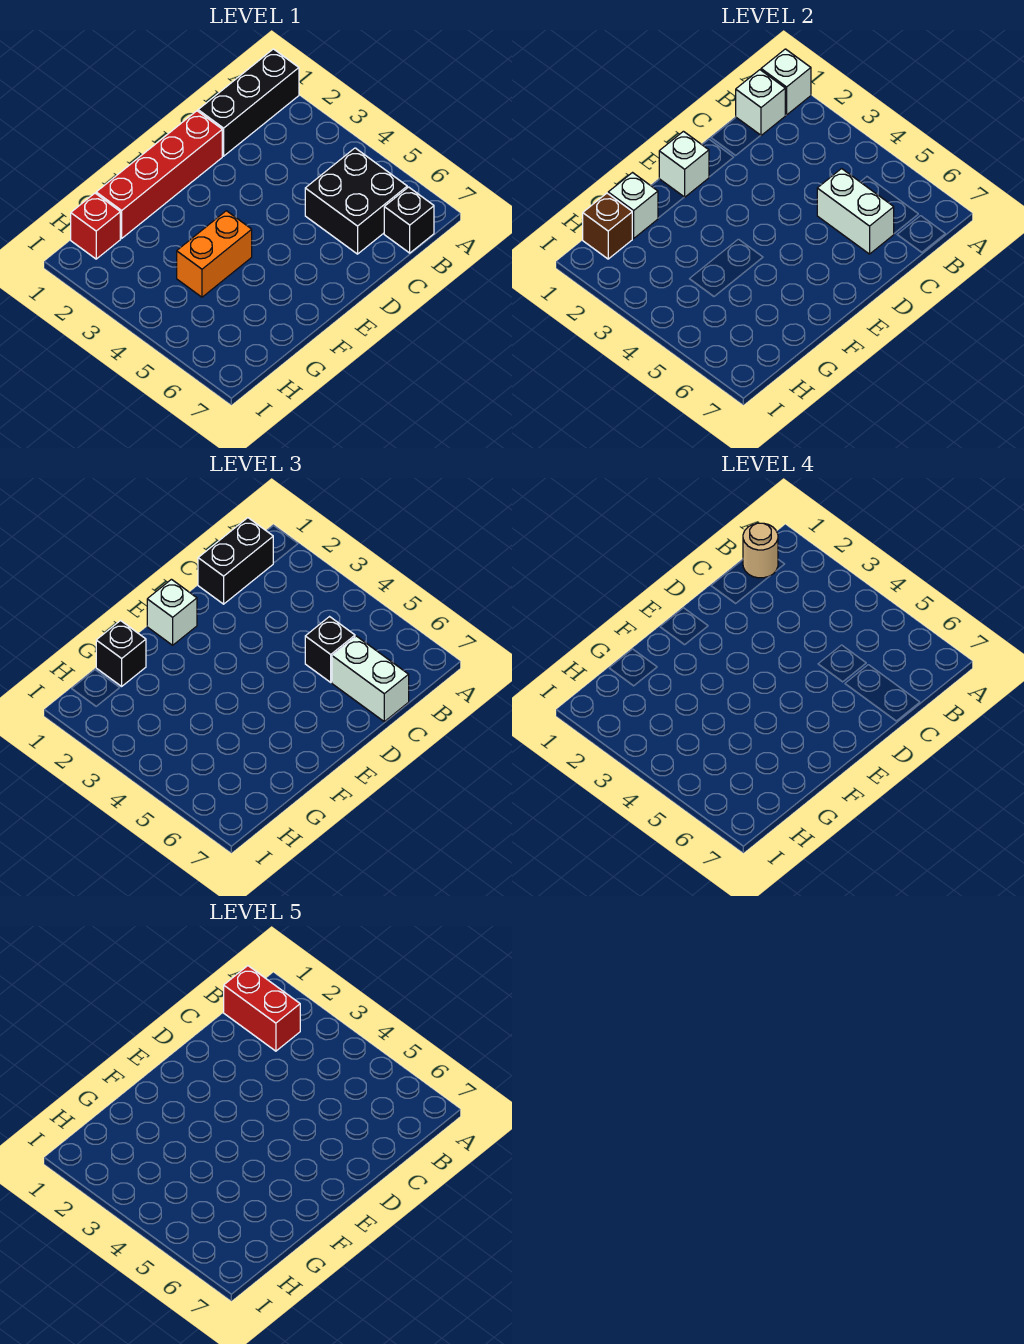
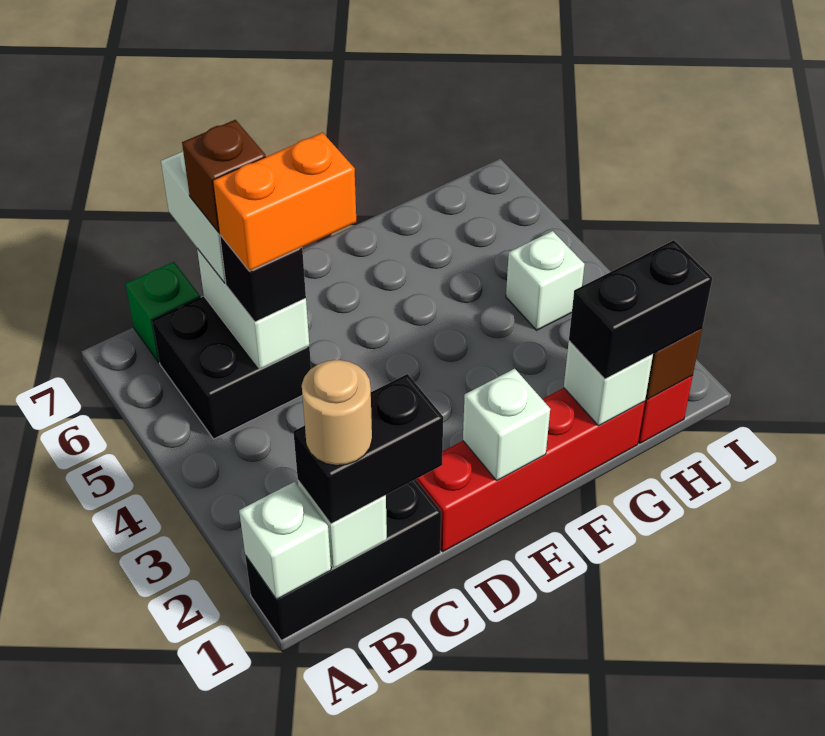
red 1x2 brick [224,966,300,1051] -> none
black 1x1 brick [384,187,434,253] -> green 1x1 brick [125,262,200,362]
none -> brown 1x1 brick [182,120,266,232]
white 1x1 brick [147,579,197,645] -> white 1x1 brick moved to [506,231,585,330]
orange 1x2 brick [177,211,252,297] -> orange 1x2 brick moved to [213,133,356,271]
black 1x1 brick [96,621,146,686] -> black 1x2 brick [569,240,712,379]

